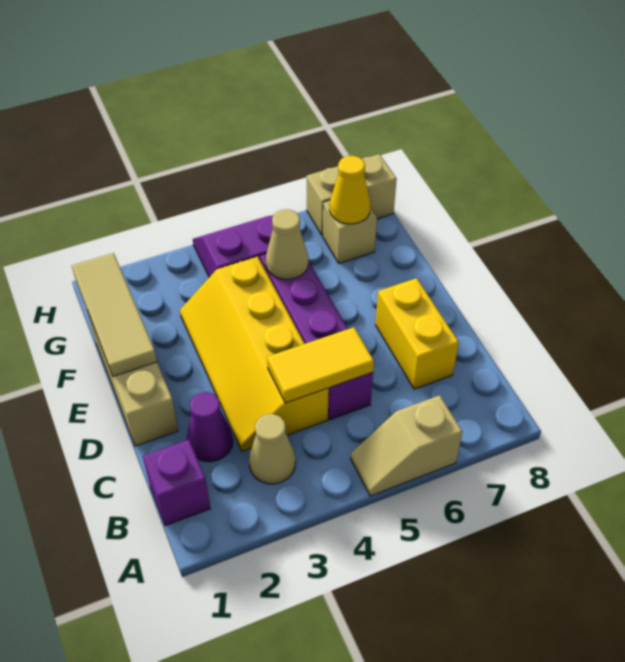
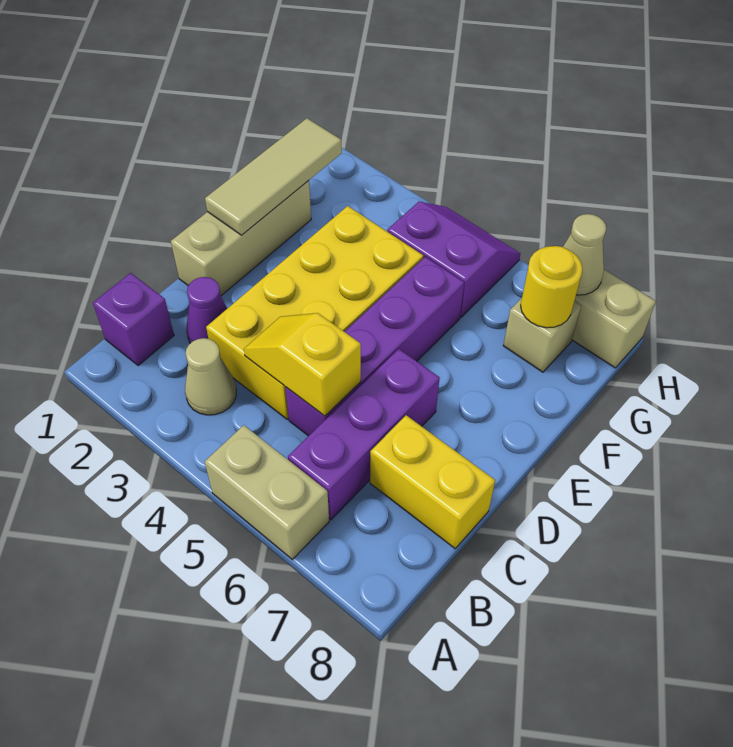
tan 1x2 slope [351,395,462,496] -> tan 1x2 brick [205,425,329,559]
none -> purple 1x3 brick [288,349,440,520]
yellow 2x4 slope [180,256,329,451] -> yellow 2x4 brick [206,206,423,419]
yellow 1x2 tile [267,327,374,403] -> yellow 1x2 slope [244,313,361,416]
yellow 1x2 brick [376,278,459,389] -> yellow 1x2 brick turned to [370,415,495,549]
tan 1x1 cone [266,209,308,279] -> tan 1x1 cone moved to [563,214,606,295]
yellow 1x1 cone [330,156,370,224] -> yellow 1x1 round brick [521,246,582,328]

